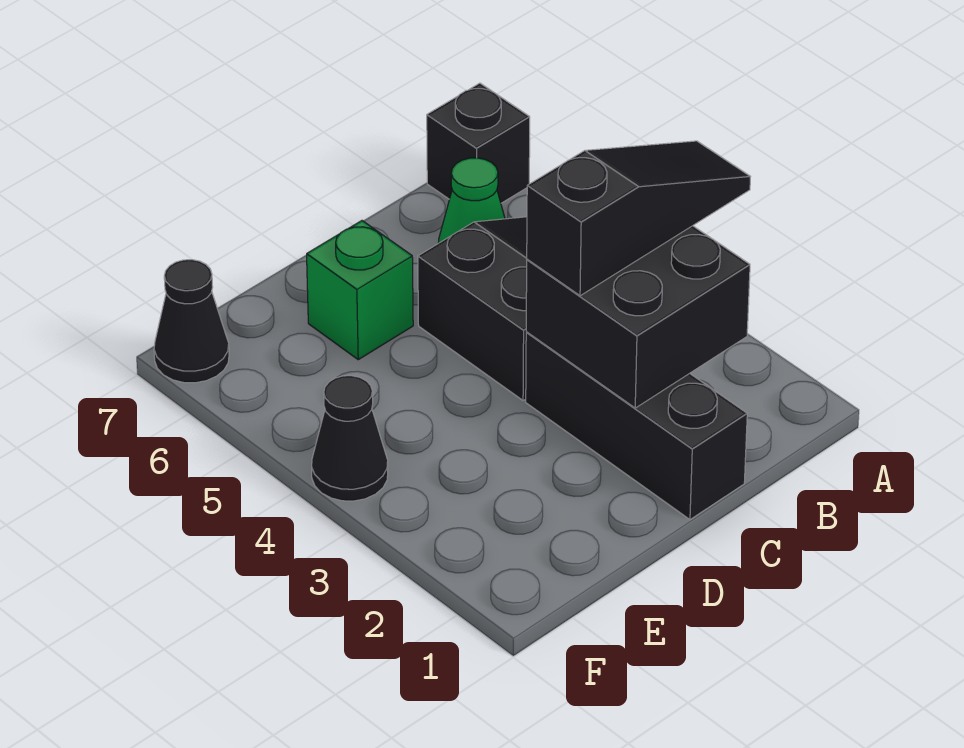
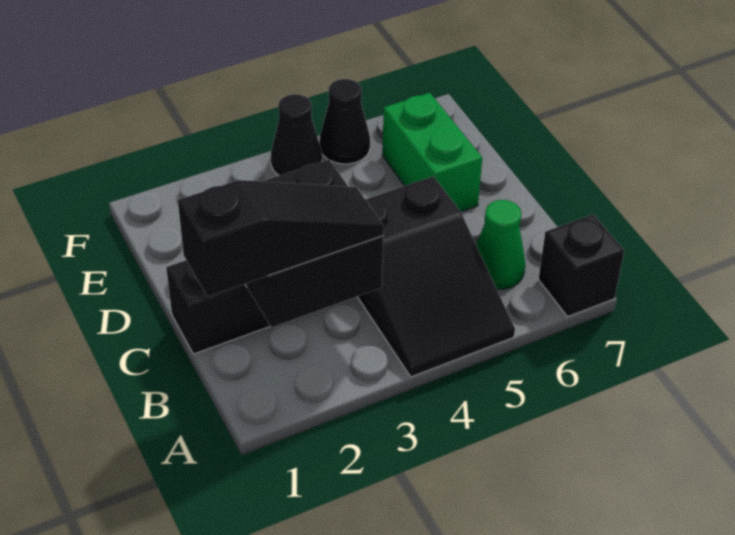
black 1x3 slope [527,141,750,296] -> black 1x3 slope turned to [178,180,384,297]
green 1x1 brick [307,221,413,360] -> green 1x2 brick [382,93,482,212]
black 1x1 cone [154,260,229,383] -> black 1x1 cone moved to [320,79,370,164]

